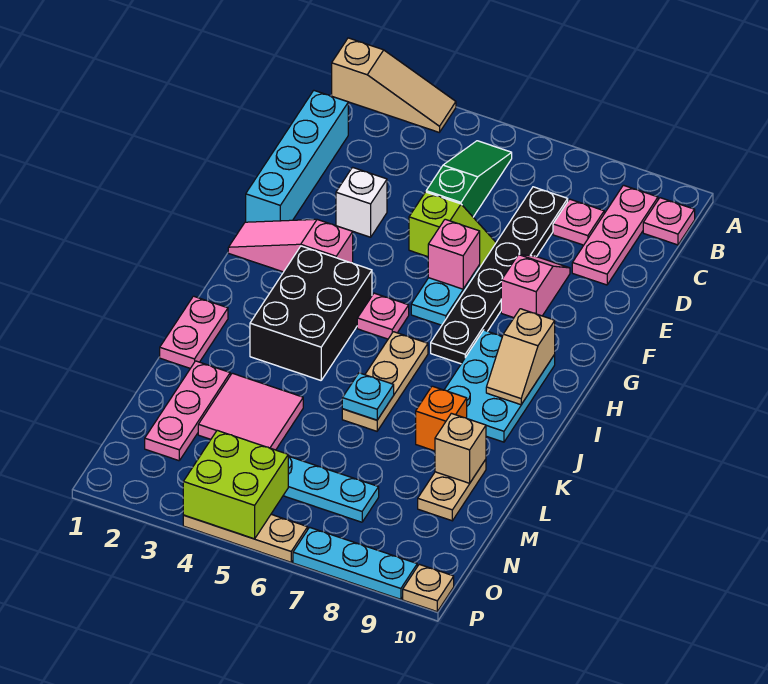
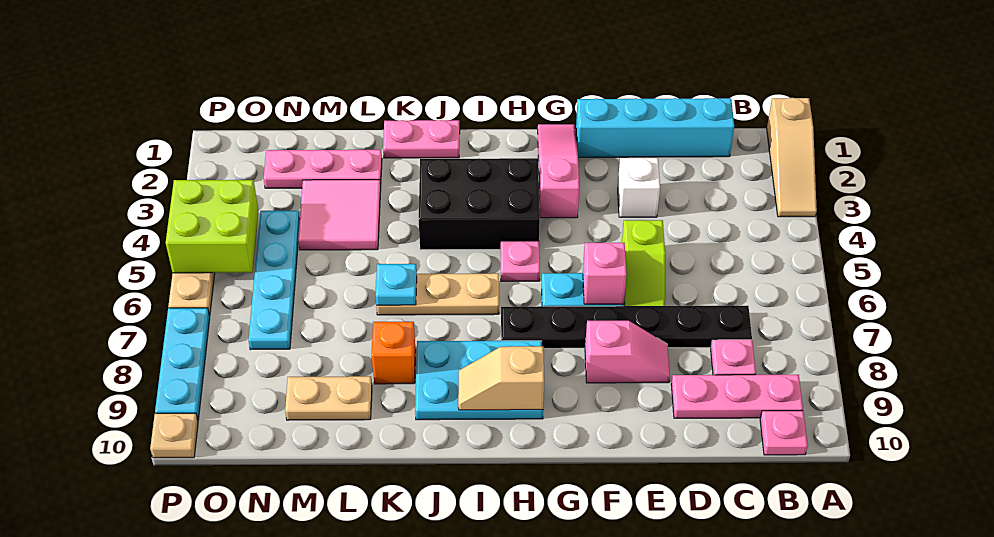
green 1x3 slope [426,141,512,217] -> none
tan 1x1 brick [435,413,486,483] -> none

